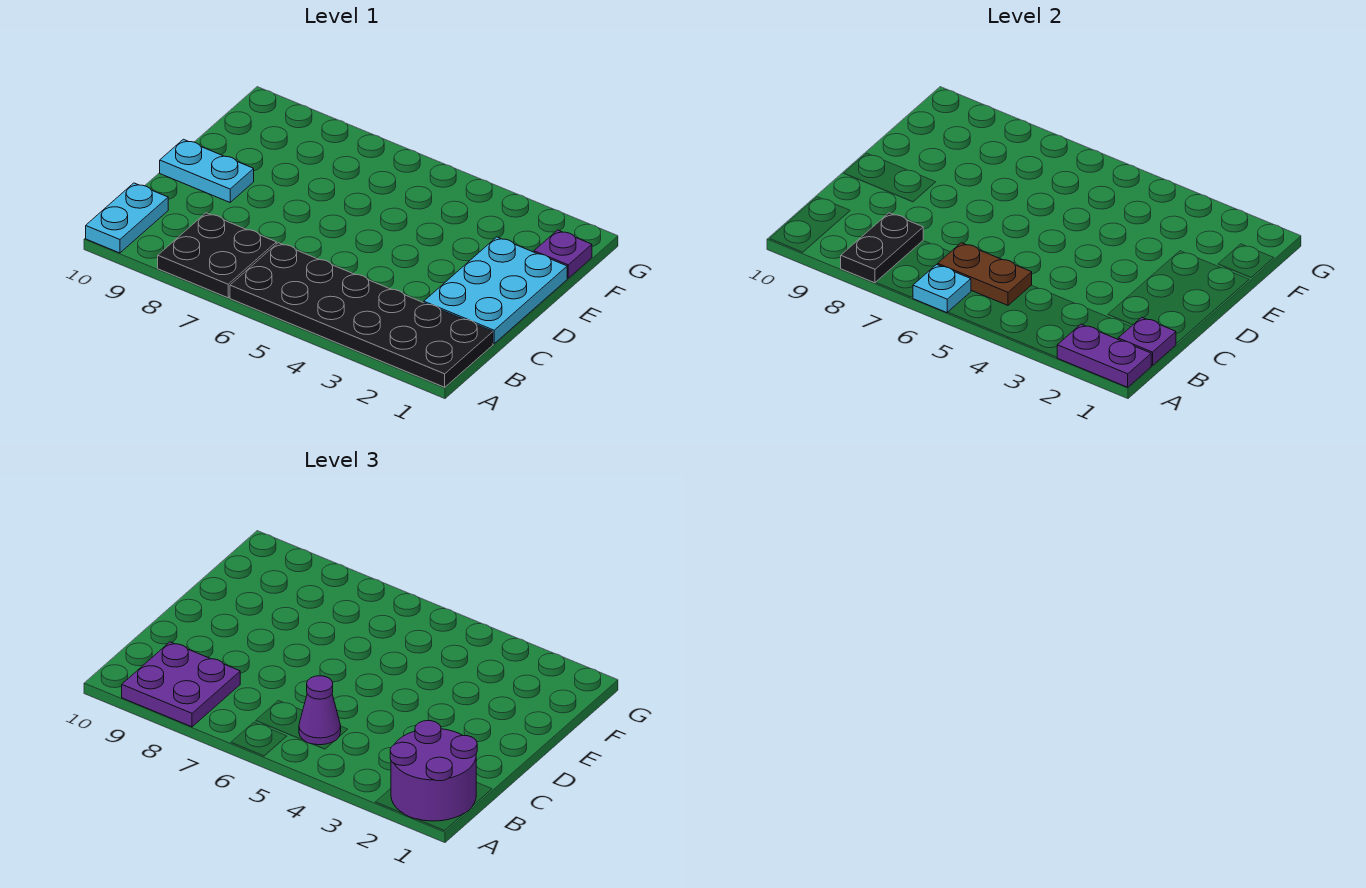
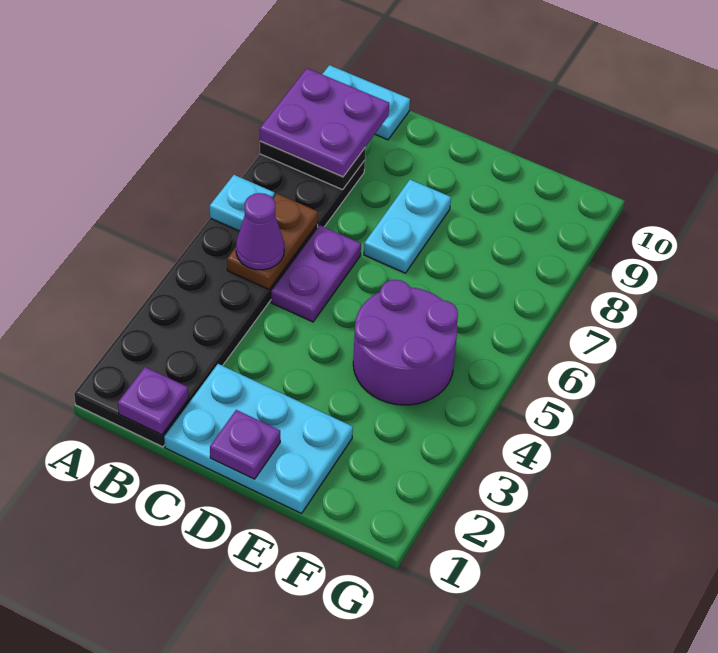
purple 1x2 plate [1057,324,1151,387] -> purple 1x2 plate moved to [271,226,361,322]
purple 2x2 round brick [390,721,477,821] -> purple 2x2 round brick moved to [353,280,458,405]
cyan 1x2 plate [160,139,254,202] -> cyan 1x2 plate moved to [364,179,451,273]
purple 1x1 plate [534,230,592,278] -> purple 1x1 plate moved to [210,410,280,479]

